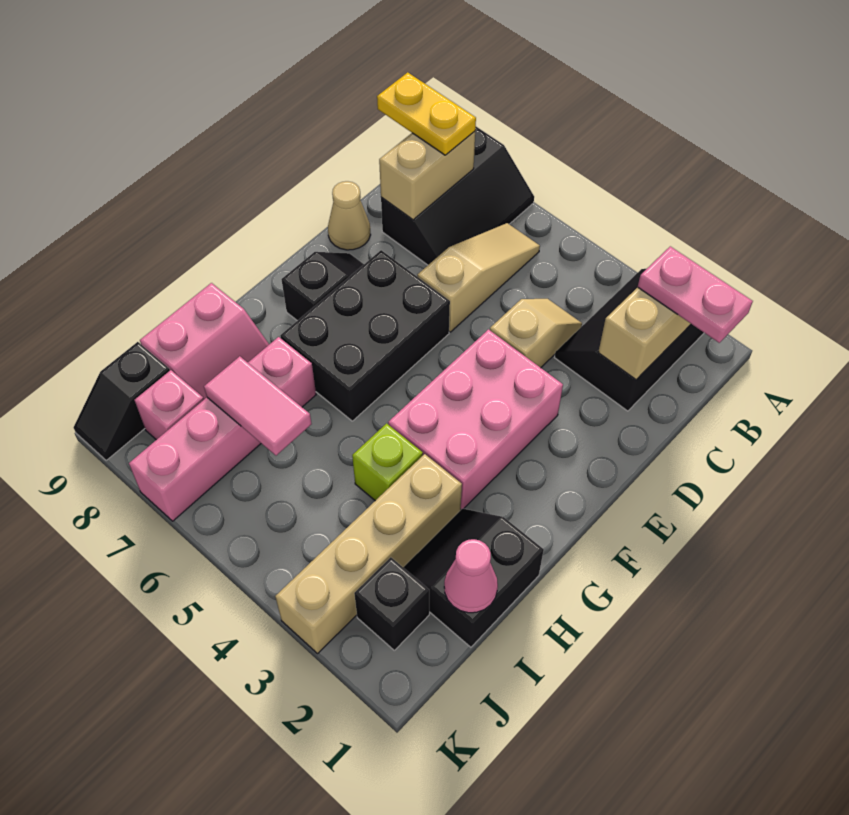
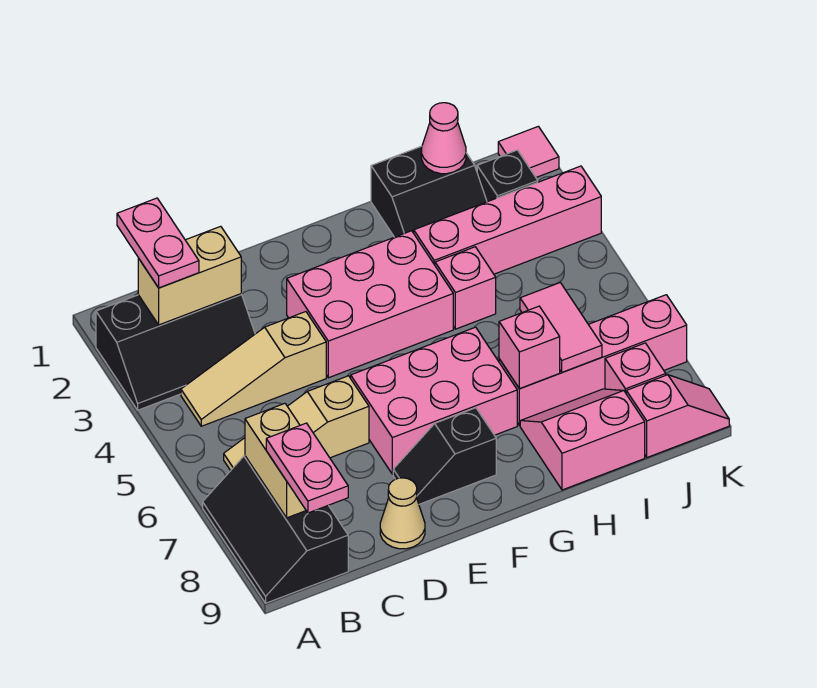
black 2x3 slope [381,127,534,265] -> black 2x3 slope turned to [203,456,348,603]
tan 1x2 brick [379,131,475,220] -> tan 1x2 brick turned to [245,403,306,518]
yellow 1x2 plate [377,72,476,155] -> pink 1x2 plate [266,423,348,513]
tan 1x2 slope [490,299,582,368] -> tan 1x3 slope [181,312,326,426]
black 2x3 brick [280,250,450,421] -> pink 2x3 brick [351,327,517,474]
tan 1x4 brick [275,454,462,653] -> pink 1x4 brick [414,166,601,274]
lime 1x1 brick [352,423,423,501] -> pink 1x1 brick [435,247,496,329]
none -> pink 1x1 brick [499,306,560,389]
black 1x2 slope [73,342,170,461] -> pink 1x2 slope [626,375,729,457]
none -> pink 1x1 tile [498,126,559,177]

